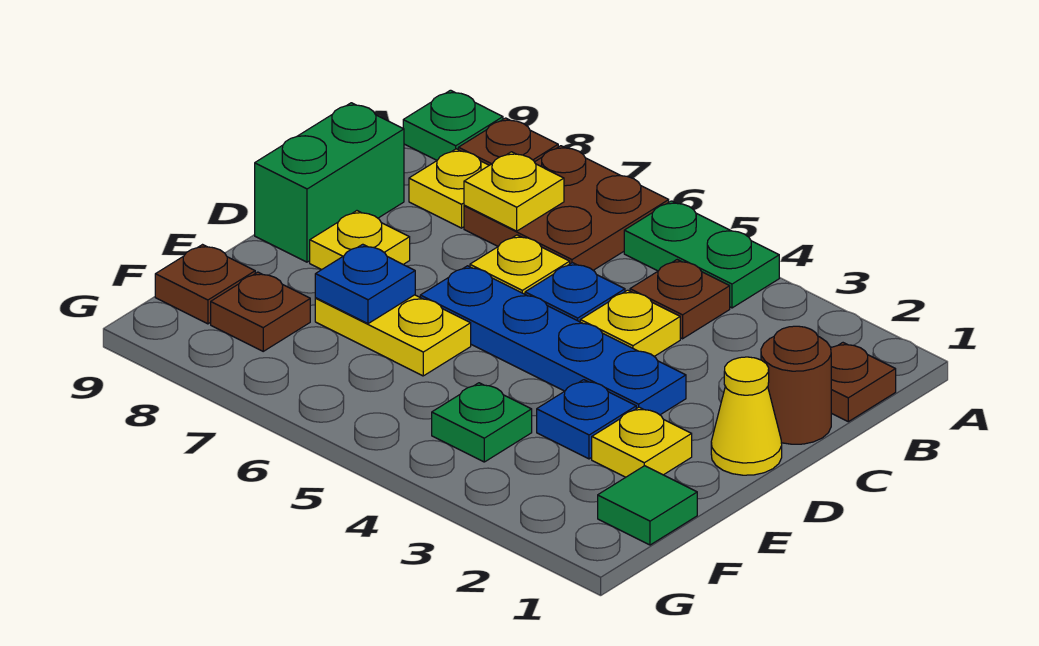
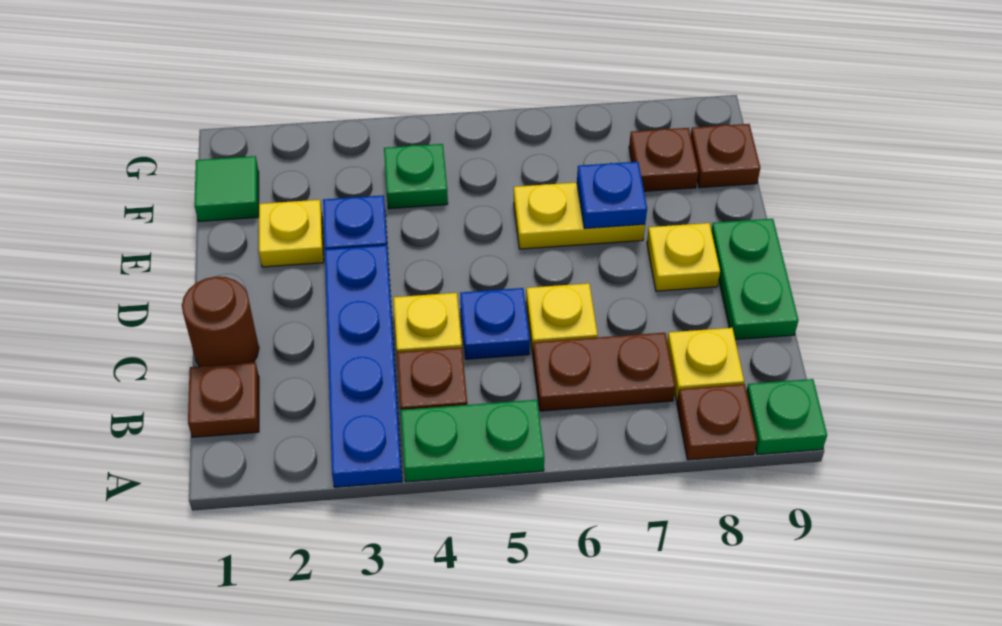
brown 2x2 plate [464,146,669,270] -> brown 1x2 plate [533,333,675,411]
yellow 1x1 plate [464,152,564,231] -> none
green 1x2 brick [255,103,404,262] -> green 1x2 plate [711,219,799,340]
yellow 1x1 cone [711,357,782,475] -> none
blue 1x4 plate [420,266,686,415] -> blue 1x4 plate turned to [325,245,402,487]

